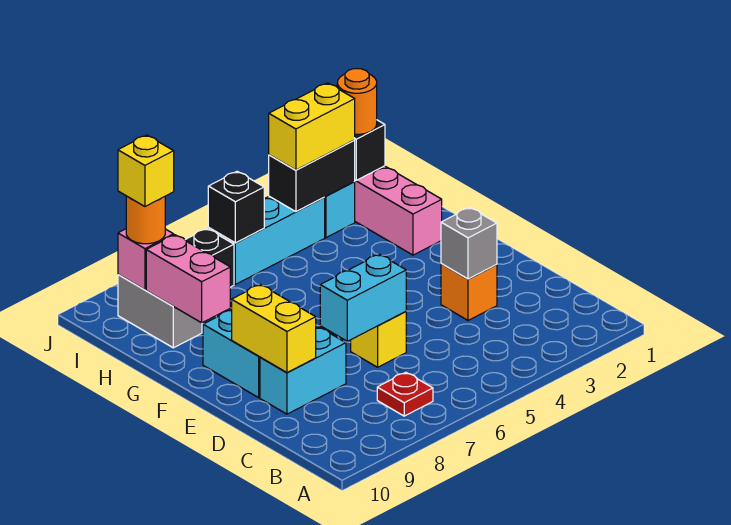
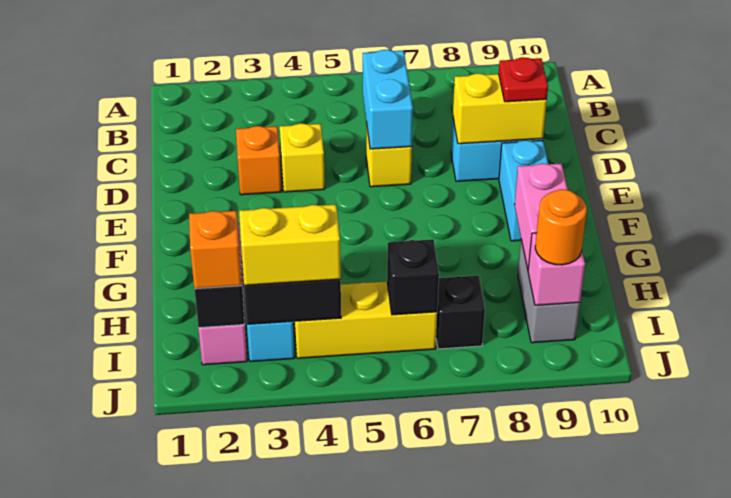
red 1x1 plate [377,372,433,416] -> red 1x1 plate moved to [499,57,548,102]
grey 1x1 brick [441,207,497,279] -> none
cyan 1x2 brick [320,254,406,341] -> cyan 1x2 brick turned to [363,50,413,149]
yellow 1x2 brick [232,285,316,373] -> yellow 1x2 brick turned to [453,73,547,144]
orange 1x1 round brick [337,69,377,134] -> orange 1x1 brick [189,211,242,289]
cyan 1x3 brick [208,196,325,284] -> yellow 1x3 brick [294,281,437,358]
yellow 1x1 brick [118,135,174,206] -> yellow 1x1 brick moved to [280,123,325,192]

